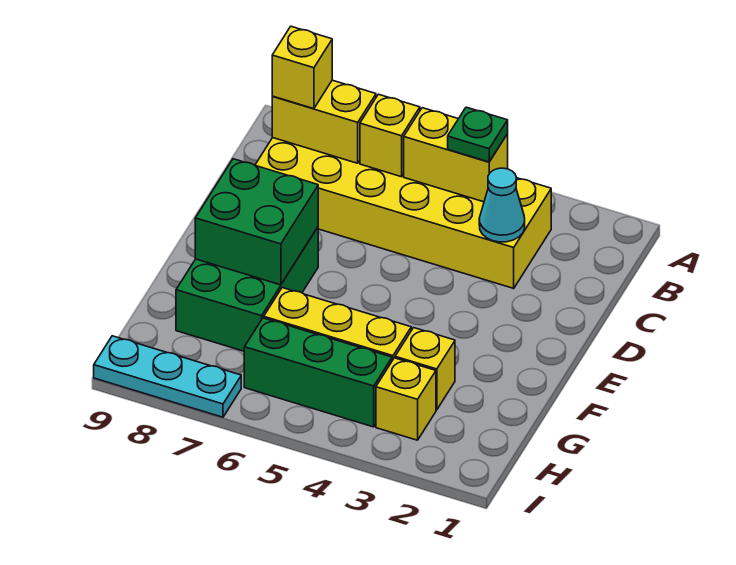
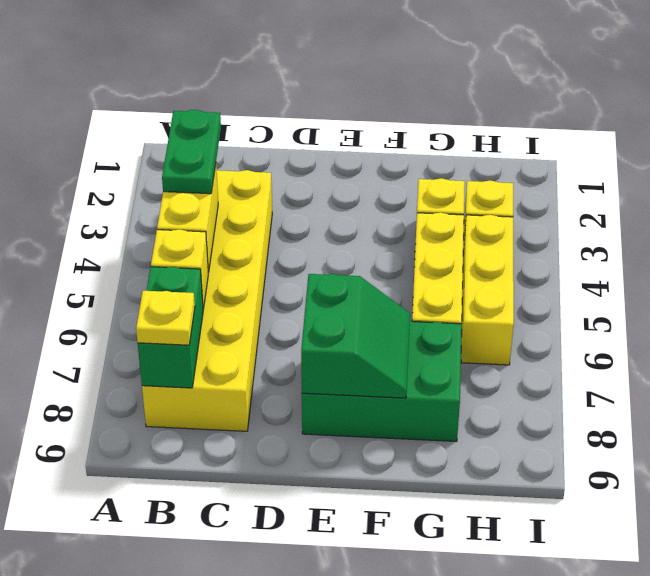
green 1x1 plate [448,107,508,162] -> green 1x2 plate [162,110,221,194]
yellow 1x2 brick [272,80,376,163] -> green 1x2 brick [138,267,203,388]
yellow 1x1 brick [272,26,332,109] -> yellow 1x1 plate [136,291,195,345]
cyan 1x1 cone [479,168,525,242] -> none
green 2x2 brick [195,159,318,285] -> green 2x2 slope [301,274,410,398]
green 1x3 brick [244,318,392,427] -> yellow 1x3 brick [461,215,514,365]
cyan 1x3 plate [94,336,241,417] -> none

